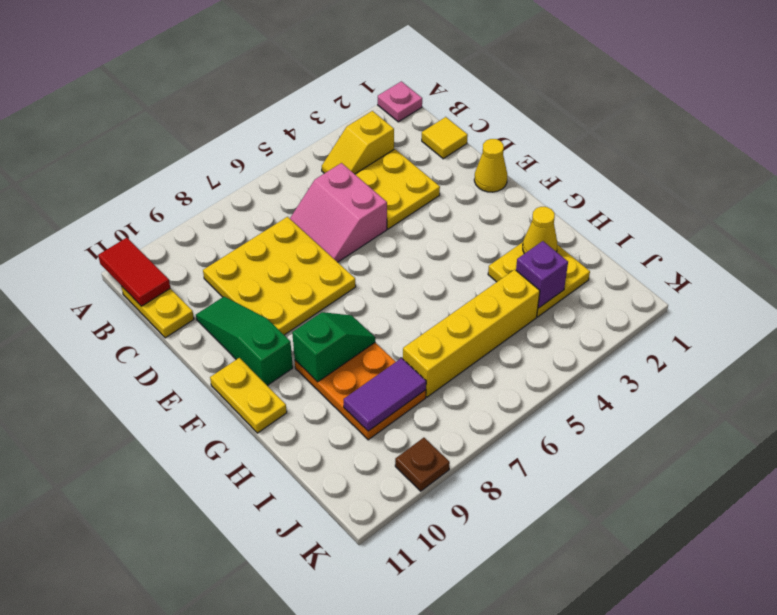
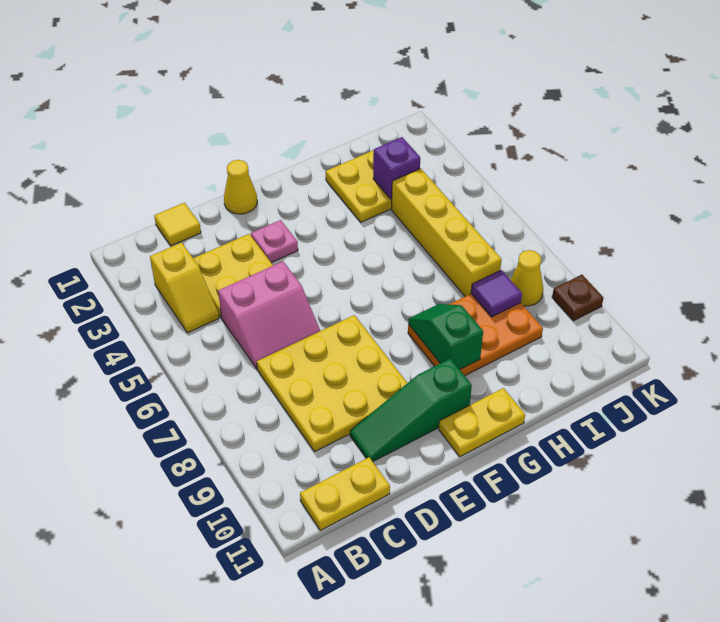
pink 1x1 plate [378,81,422,122] -> pink 1x1 plate moved to [251,220,298,263]
red 1x2 tile [98,238,170,306] -> none
yellow 1x1 cone [523,207,557,254] -> yellow 1x1 cone moved to [511,250,543,306]
purple 1x2 tile [344,358,426,431] -> purple 1x1 tile [471,270,522,317]

